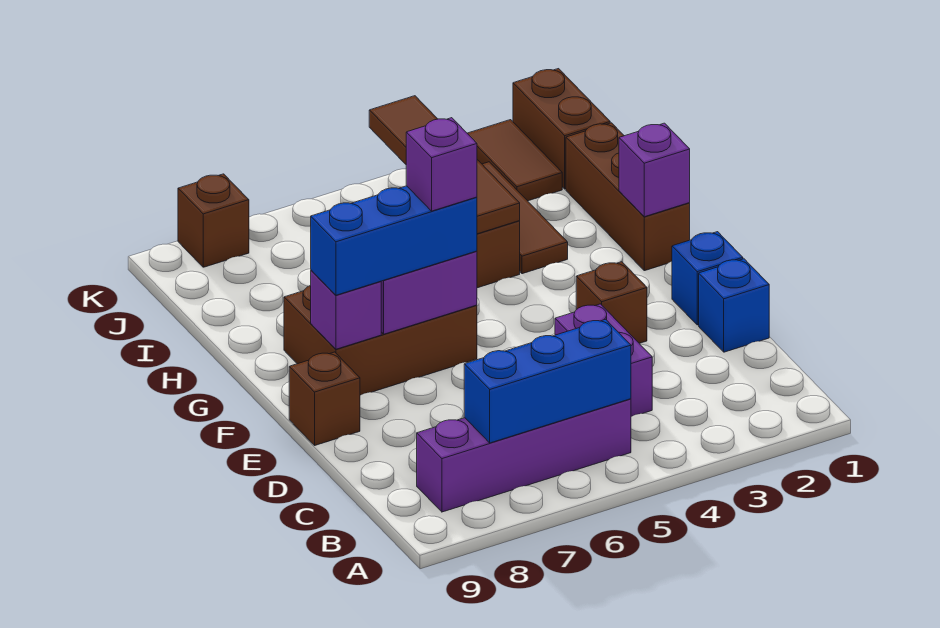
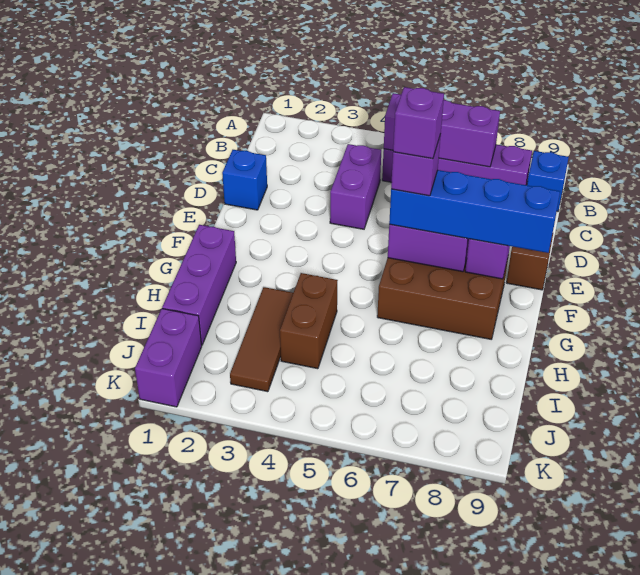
blue 1x3 brick [464,319,631,443] -> purple 1x3 brick [384,93,500,167]
blue 1x1 brick [672,232,743,325] -> blue 1x1 brick moved to [527,151,569,211]
brown 1x1 brick [576,262,647,343] -> none
blue 1x3 brick [311,186,477,295] -> blue 1x4 brick [389,170,560,253]
brown 1x3 brick [566,123,690,271] -> purple 1x3 brick [162,225,236,345]
purple 1x1 brick [619,123,690,217] -> purple 1x1 brick moved to [393,87,444,159]
brown 1x4 tile [369,96,520,234] -> none
brown 1x2 brick [513,69,610,189] -> purple 1x2 brick [135,309,202,407]
brown 1x2 tile [467,120,562,201] -> none
brown 1x1 brick [178,174,249,267] -> none

